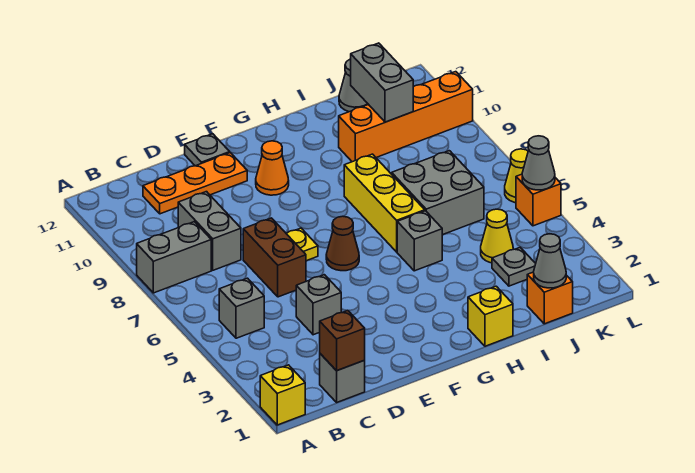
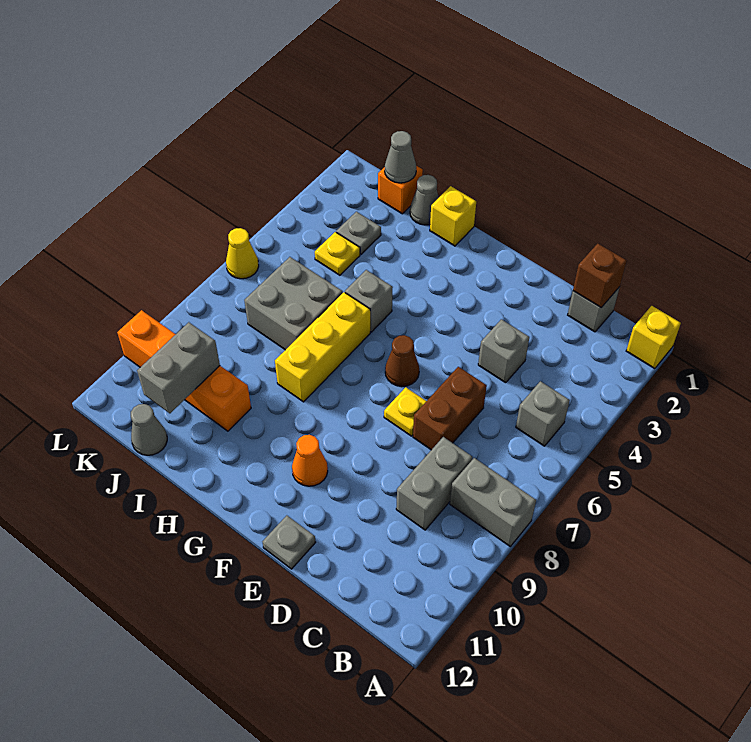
orange 1x3 plate [143,153,247,214] -> none
yellow 1x1 cone [481,209,513,263] -> yellow 1x1 plate [315,232,360,275]
orange 1x1 brick [516,174,561,226] -> none
grey 1x1 cone [522,136,555,190] -> grey 1x1 cone moved to [410,175,439,225]

